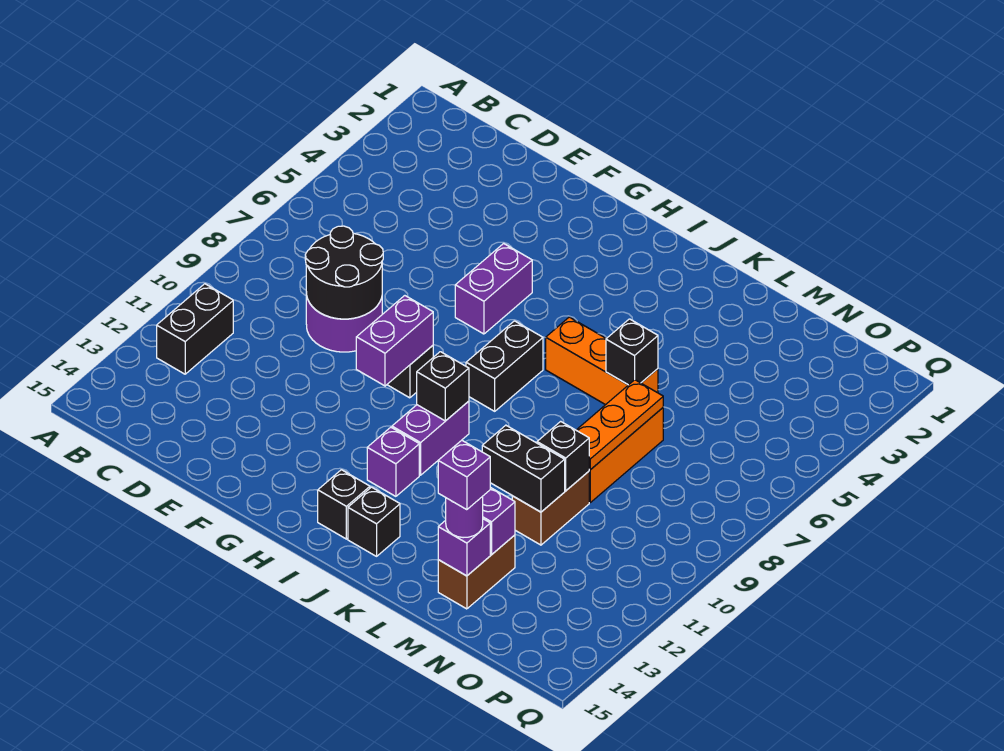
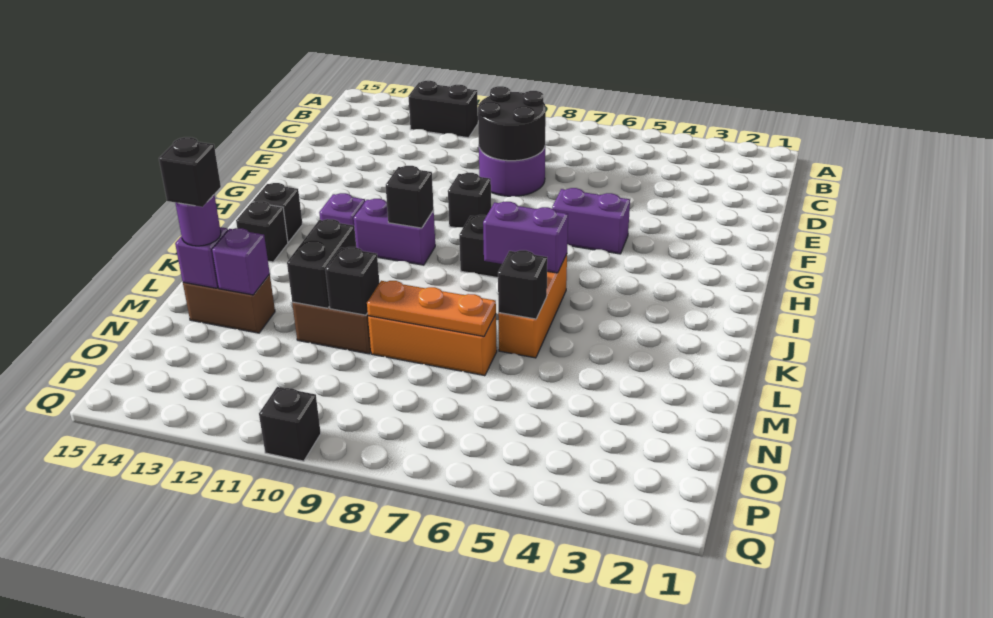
purple 1x2 brick [356,296,433,386] -> purple 1x2 brick moved to [483,202,568,273]
purple 1x1 brick [438,440,490,510] -> black 1x1 brick [159,137,221,207]
none -> black 1x1 brick [259,387,321,461]

